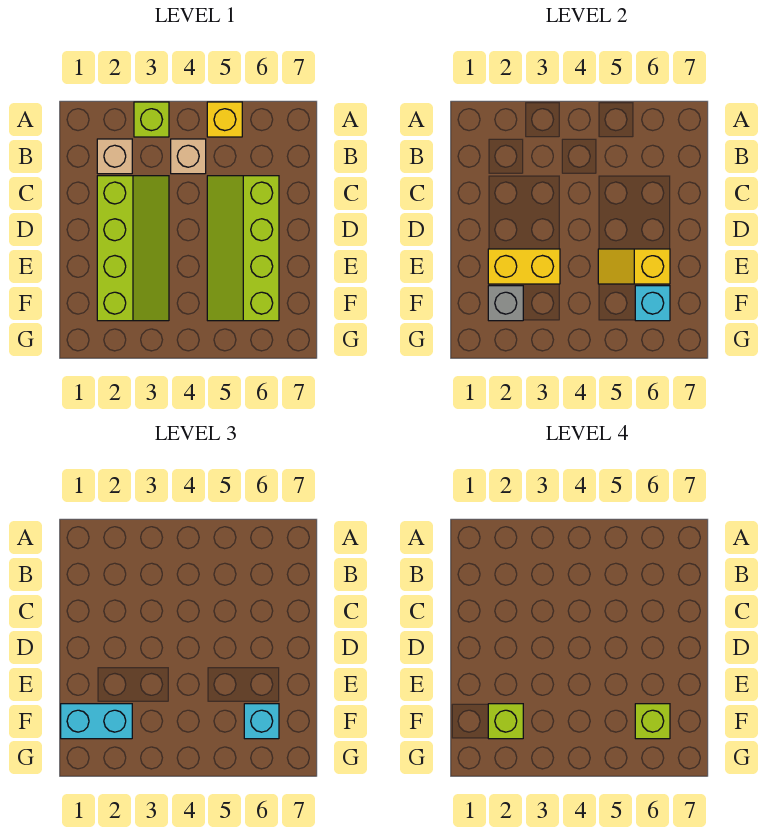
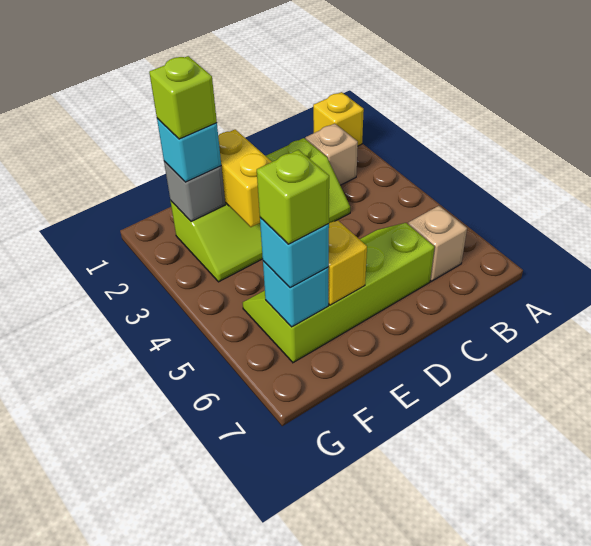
lime 1x1 brick [134,102,169,137] -> none
yellow 1x1 brick [207,102,242,137] -> yellow 1x1 brick moved to [313,92,364,146]
tan 1x1 brick [171,139,206,174] -> tan 1x1 brick moved to [408,206,467,281]
cyan 1x2 brick [61,704,132,739] -> cyan 1x1 brick [157,118,221,182]

